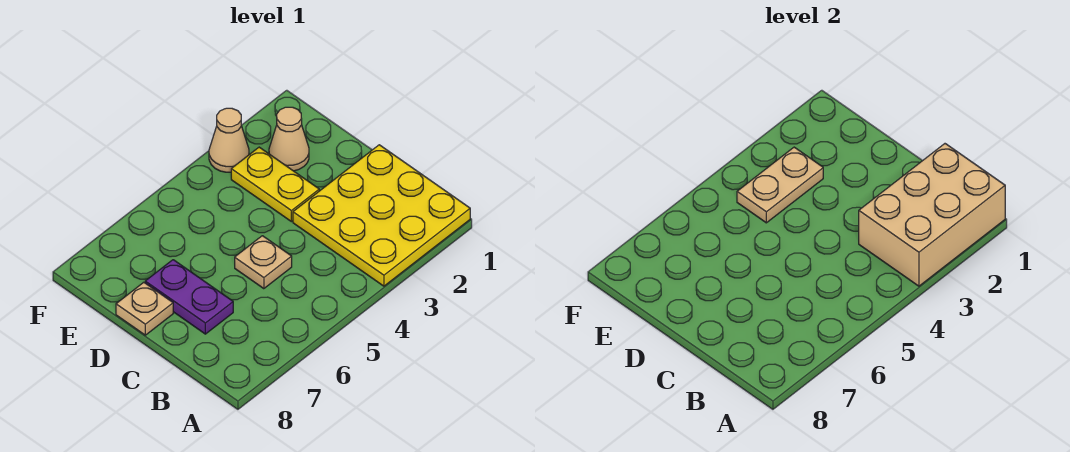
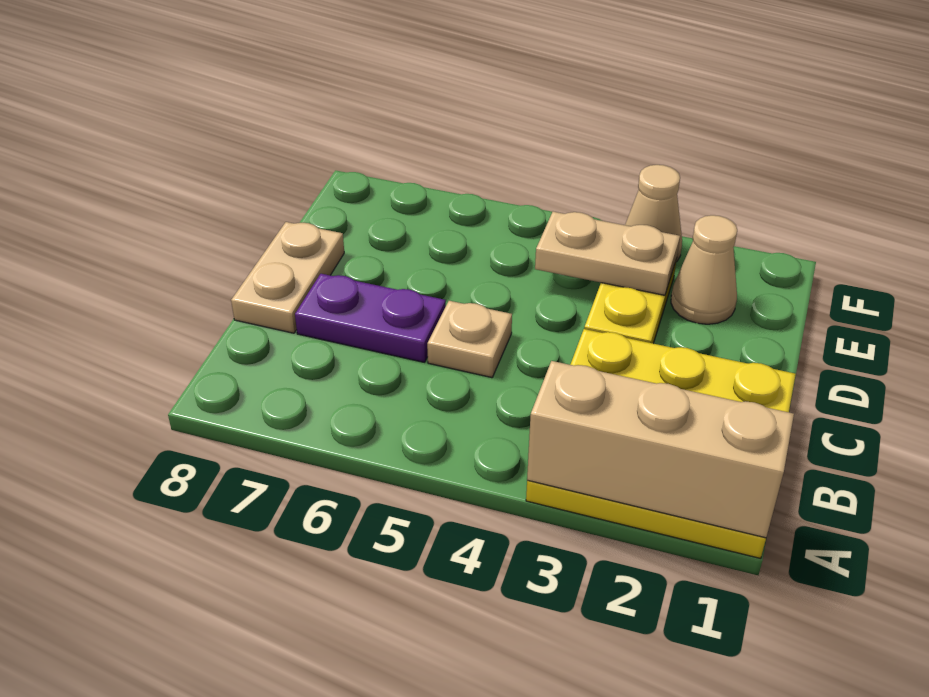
tan 2x3 brick [859,144,1005,286] -> tan 1x3 brick [527,361,794,538]
purple 1x2 plate [145,260,233,334] -> purple 1x2 plate turned to [295,274,446,362]
tan 1x1 plate [116,282,173,335] -> tan 1x2 plate [231,222,344,333]

